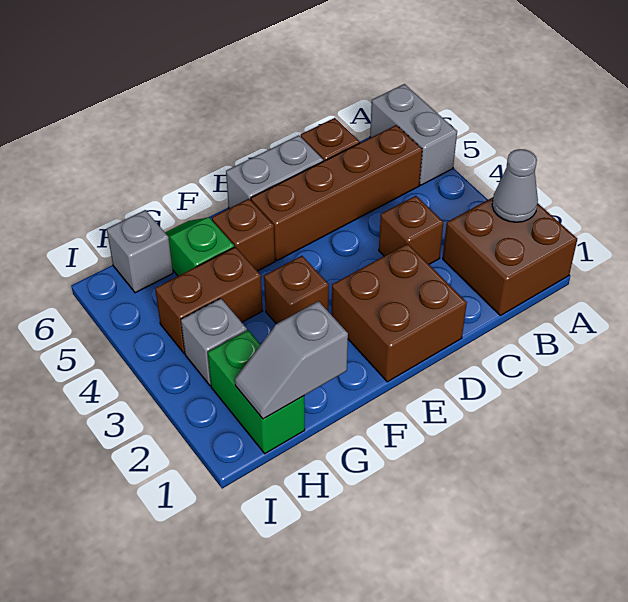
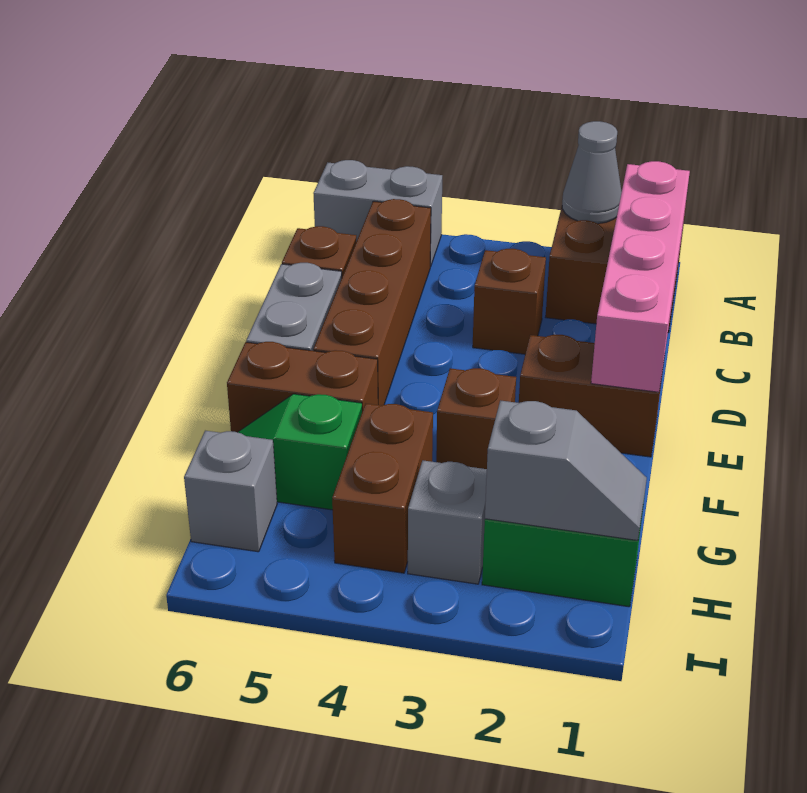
none -> pink 1x4 brick [591,161,690,392]
brown 2x2 brick [332,244,467,382] -> brown 1x2 brick [519,335,664,457]
brown 1x1 brick [212,199,275,271] -> brown 1x2 brick [227,342,378,432]
grey 1x2 slope [235,301,348,419] -> grey 1x2 slope turned to [485,400,647,541]

